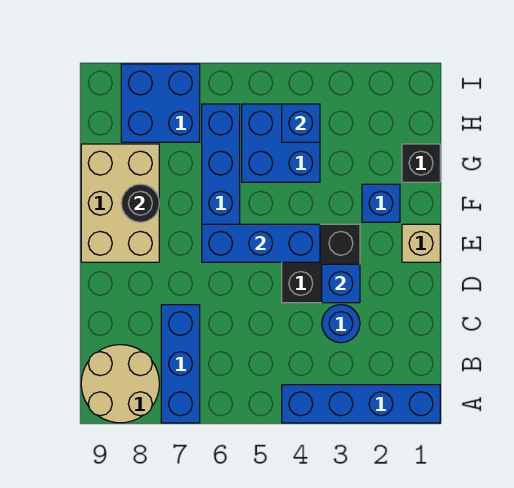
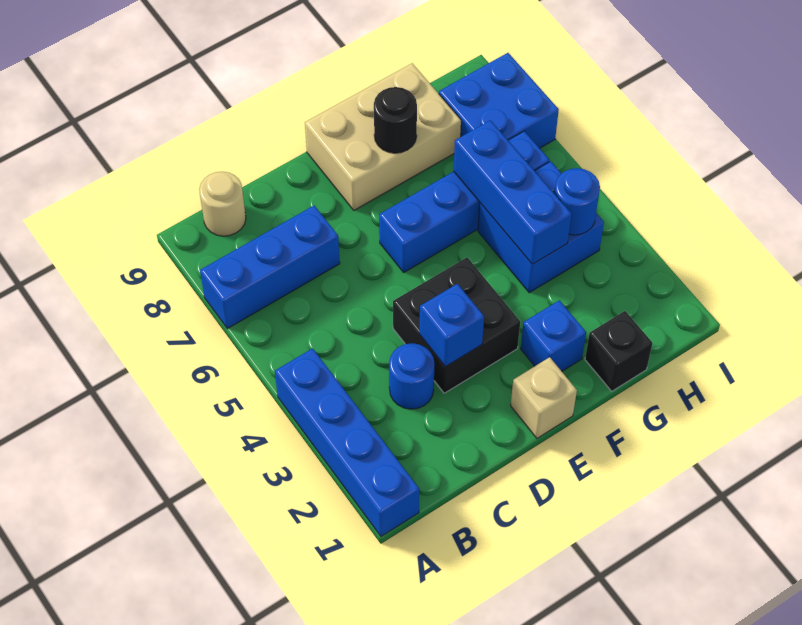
tan 2x2 round brick [81,345,159,423] -> tan 1x1 round brick [199,172,246,236]
blue 1x3 brick [202,224,320,262] -> blue 1x3 brick moved to [454,120,571,264]
blue 1x1 brick [282,104,320,142] -> blue 1x1 round brick [555,168,600,235]

